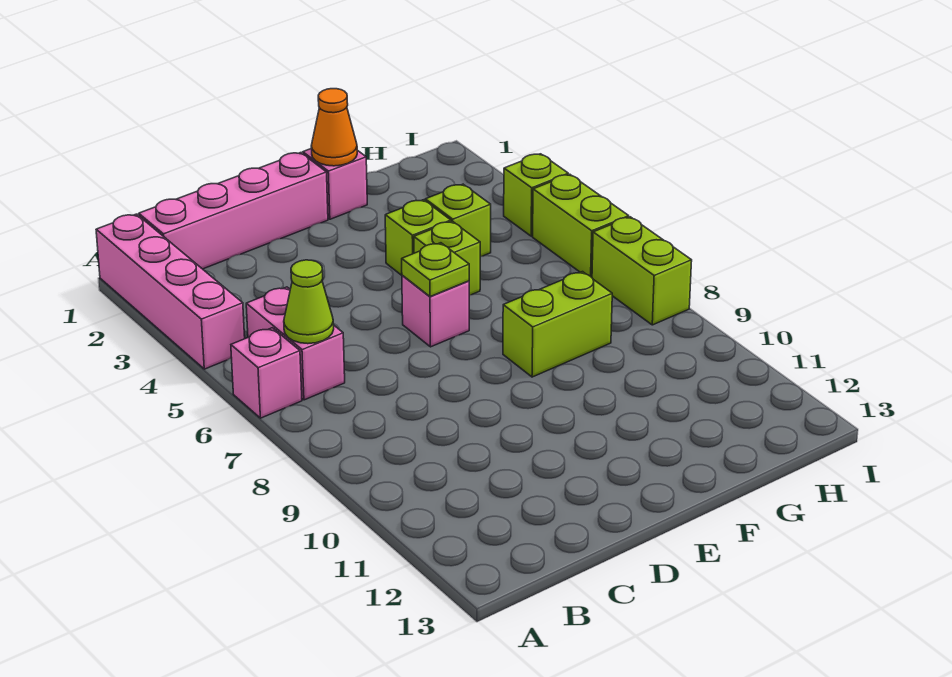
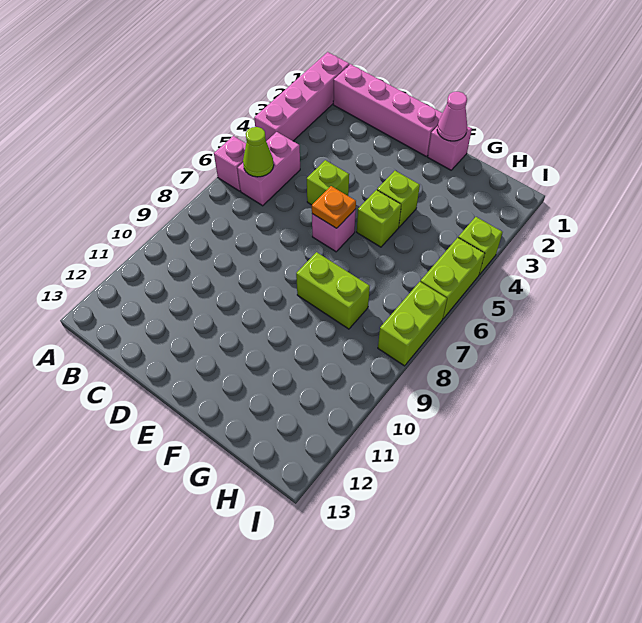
lime 1x1 plate [402,243,469,297] -> orange 1x1 plate [312,186,356,228]
orange 1x1 cone [311,89,357,166] -> pink 1x1 cone [437,92,467,141]
lime 1x1 brick [425,184,491,257] -> lime 1x1 brick moved to [307,160,349,205]

